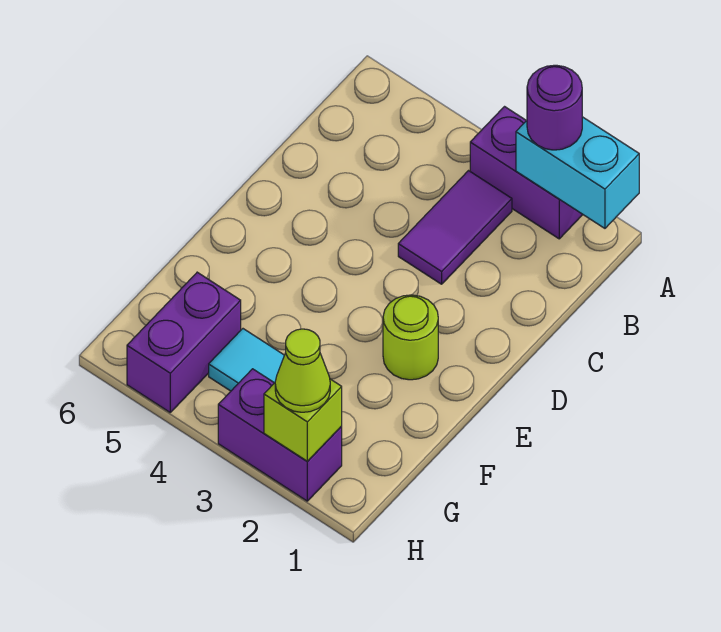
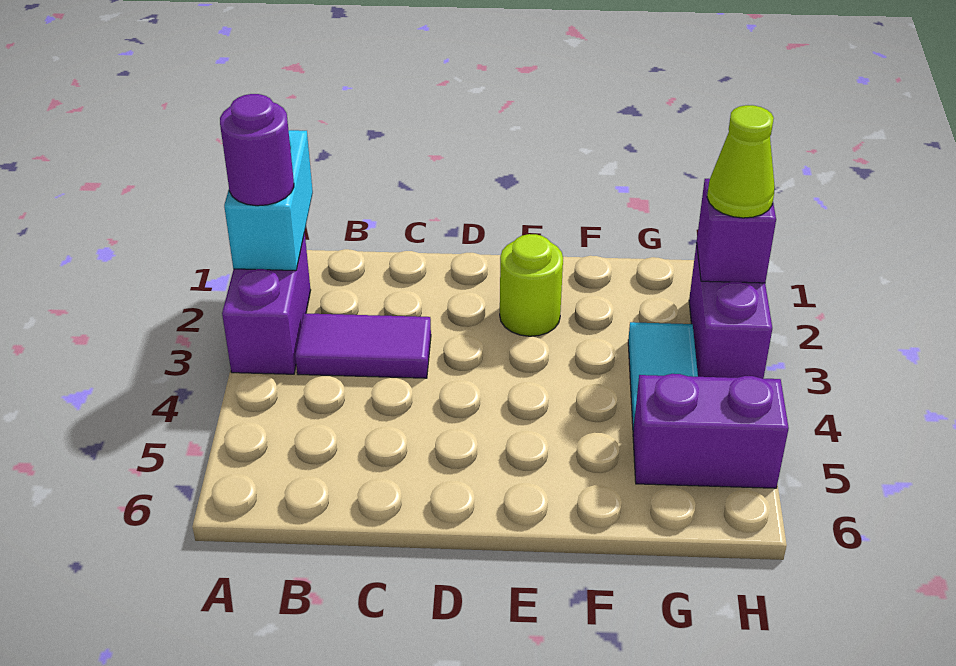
lime 1x1 brick [264,379,342,461] -> purple 1x1 brick [697,179,776,283]

